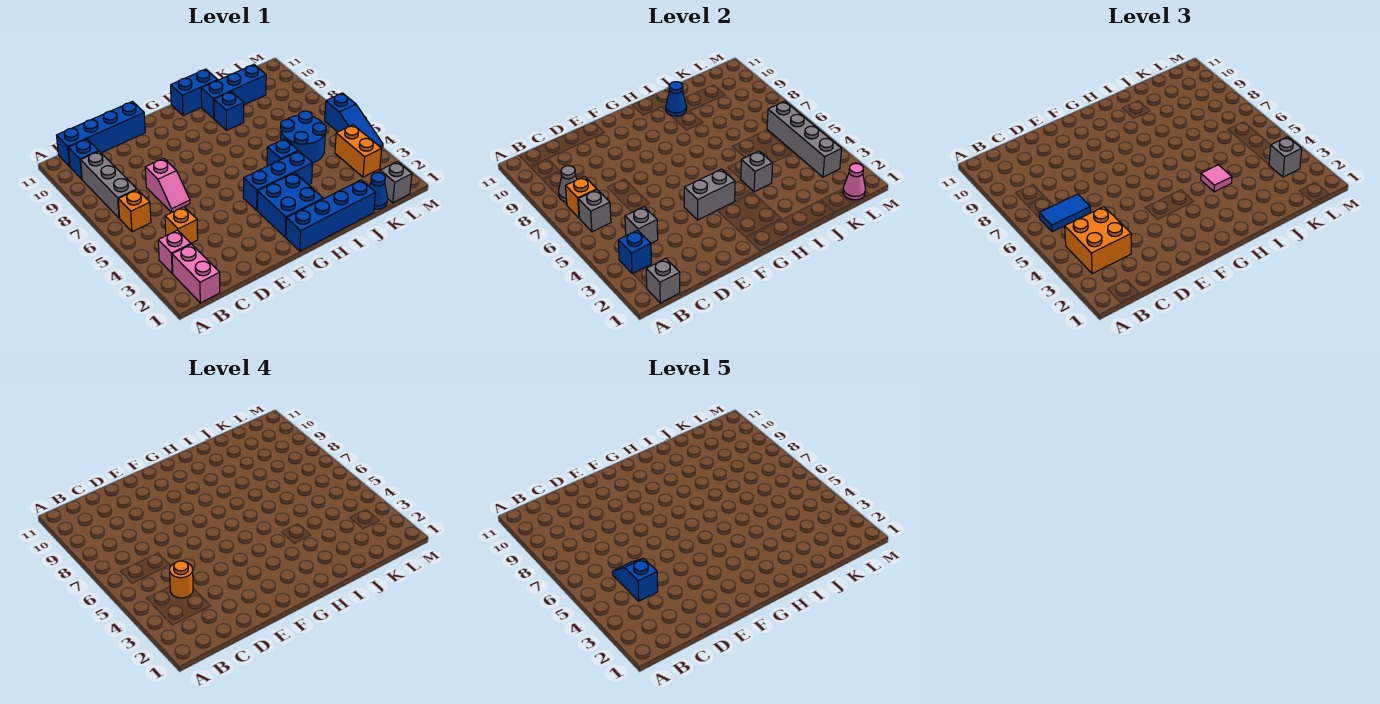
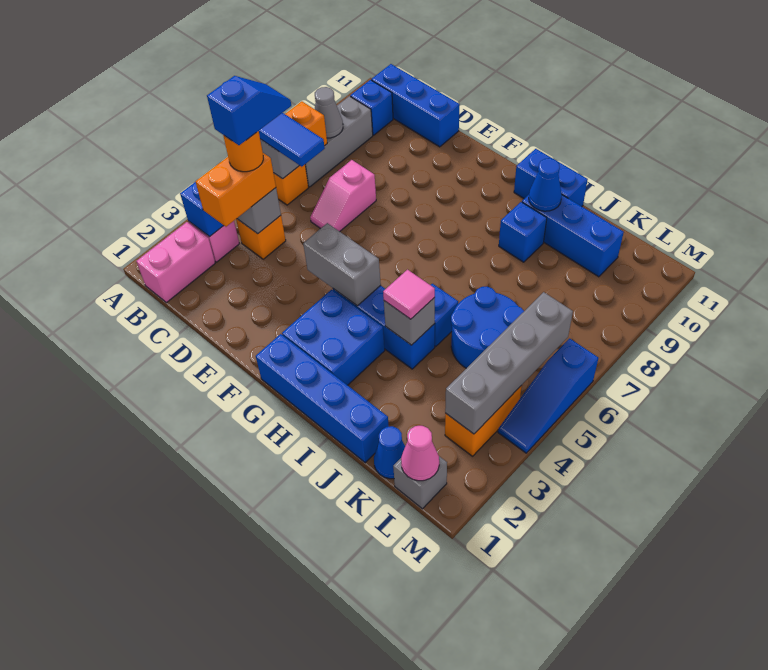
grey 1x1 brick [646,258,680,303] -> none
orange 2x2 brick [1065,207,1131,274] -> orange 1x2 brick [196,153,276,227]
blue 1x4 brick [57,102,145,167] -> blue 1x3 brick [371,64,460,147]
grey 1x1 brick [1269,137,1302,177] -> none

